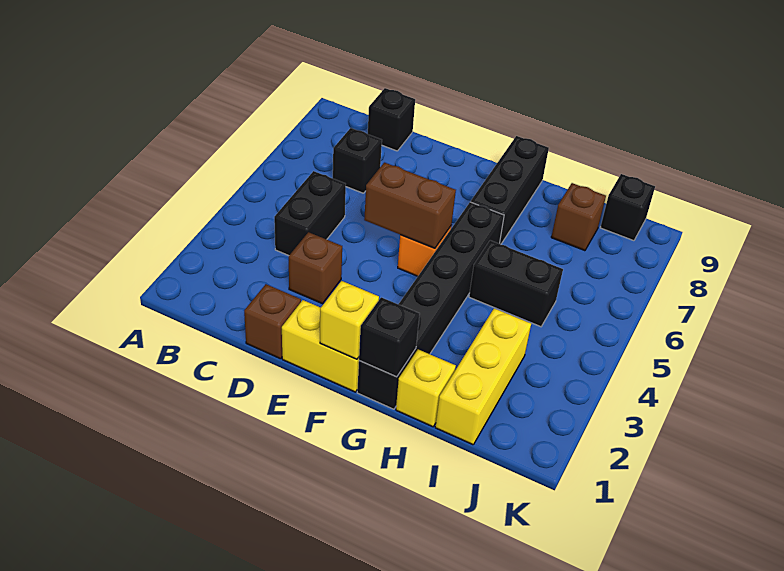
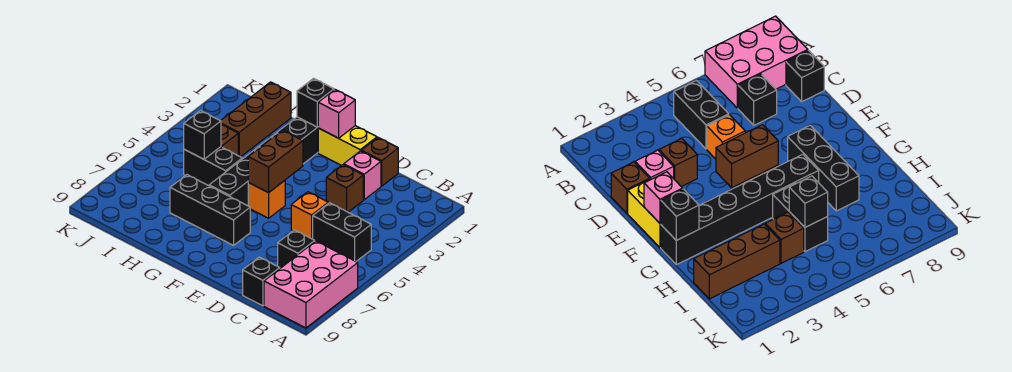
none -> pink 2x3 brick [264,241,358,328]
black 1x2 brick [274,171,346,256] -> black 1x2 brick turned to [313,203,371,261]
none -> pink 1x1 brick [344,151,381,200]
none -> orange 1x1 brick [291,192,328,239]
brown 1x2 brick [364,163,456,248] -> brown 1x2 brick turned to [248,130,303,193]
yellow 1x1 brick [320,281,379,359] -> pink 1x1 brick [318,90,355,138]
black 1x3 brick [471,136,549,245] -> black 1x3 brick turned to [170,175,250,245]
yellow 1x1 brick [396,349,456,427] -> none
yellow 1x3 brick [435,308,531,445] -> brown 1x3 brick [221,82,291,157]
brown 1x1 brick [551,183,606,251] -> brown 1x1 brick moved to [221,125,238,155]
black 1x1 brick [600,174,655,241] -> black 1x1 brick moved to [184,111,221,159]

